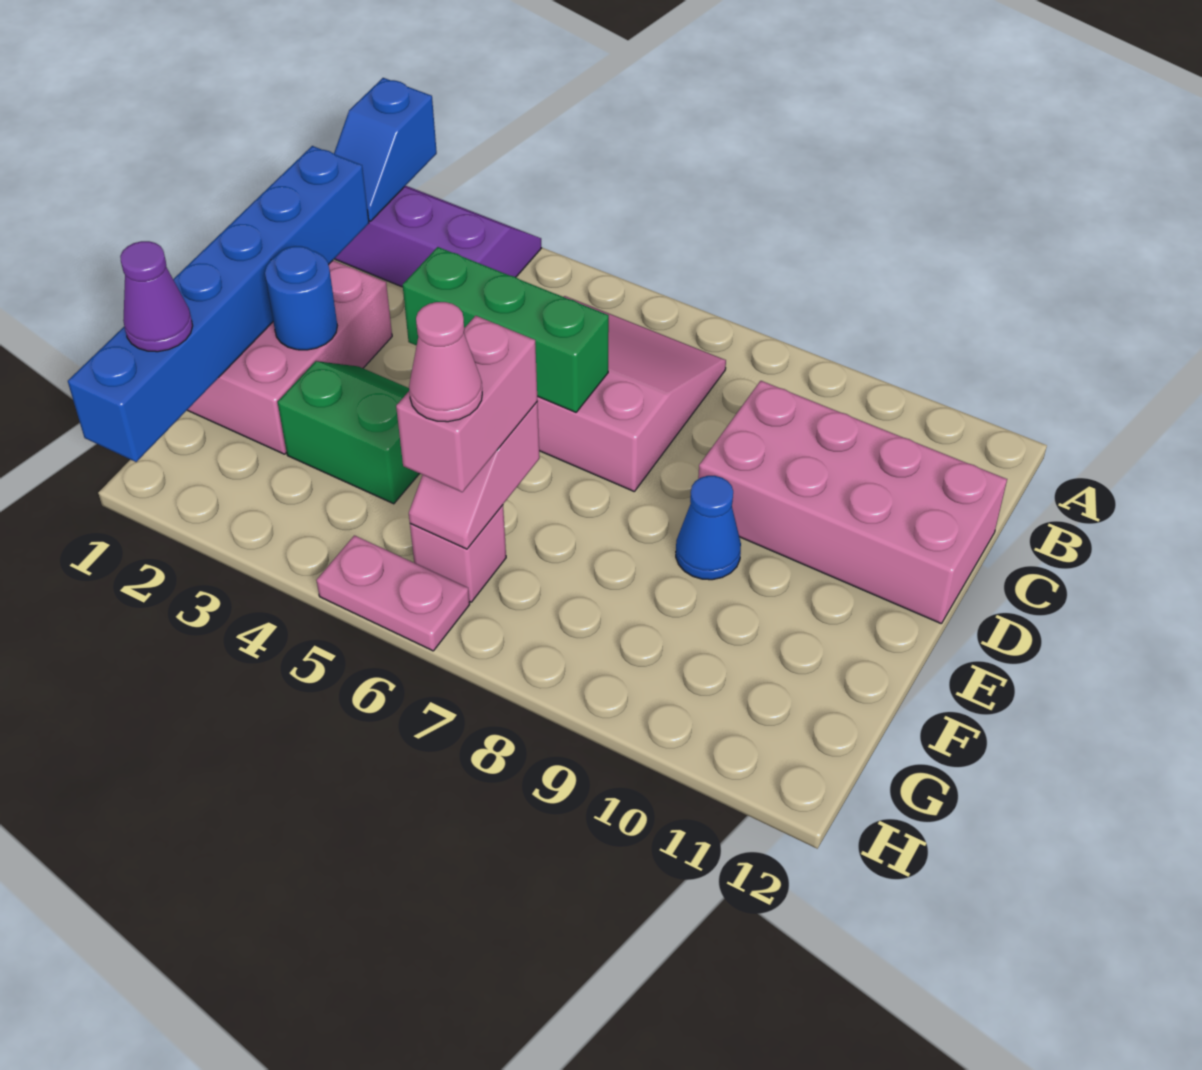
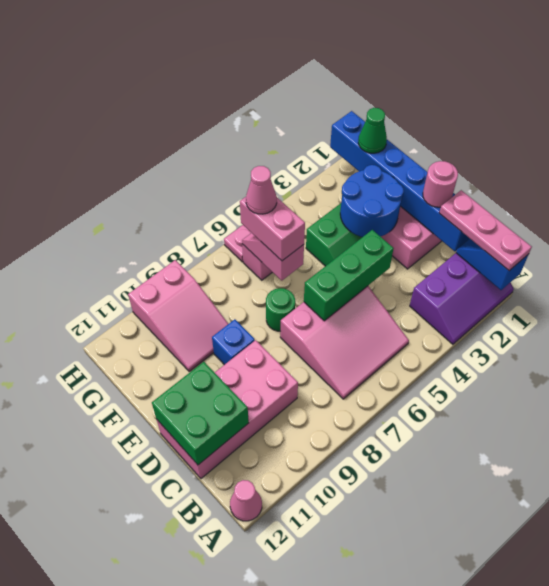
none -> pink 1x3 plate [439,190,532,271]
none -> pink 1x1 cone [230,480,262,521]
none -> green 2x2 brick [152,362,249,465]
none -> pink 1x1 round brick [423,161,458,207]
blue 1x1 round brick [265,246,337,350] -> blue 2x2 round brick [340,165,404,237]
none -> green 1x1 round brick [266,288,295,331]
blue 1x1 cone [676,476,741,580] -> blue 1x1 brick [212,319,255,365]
none -> pink 2x3 slope [128,260,228,372]
purple 1x1 cone [120,241,193,352] -> green 1x1 cone [358,108,387,153]

